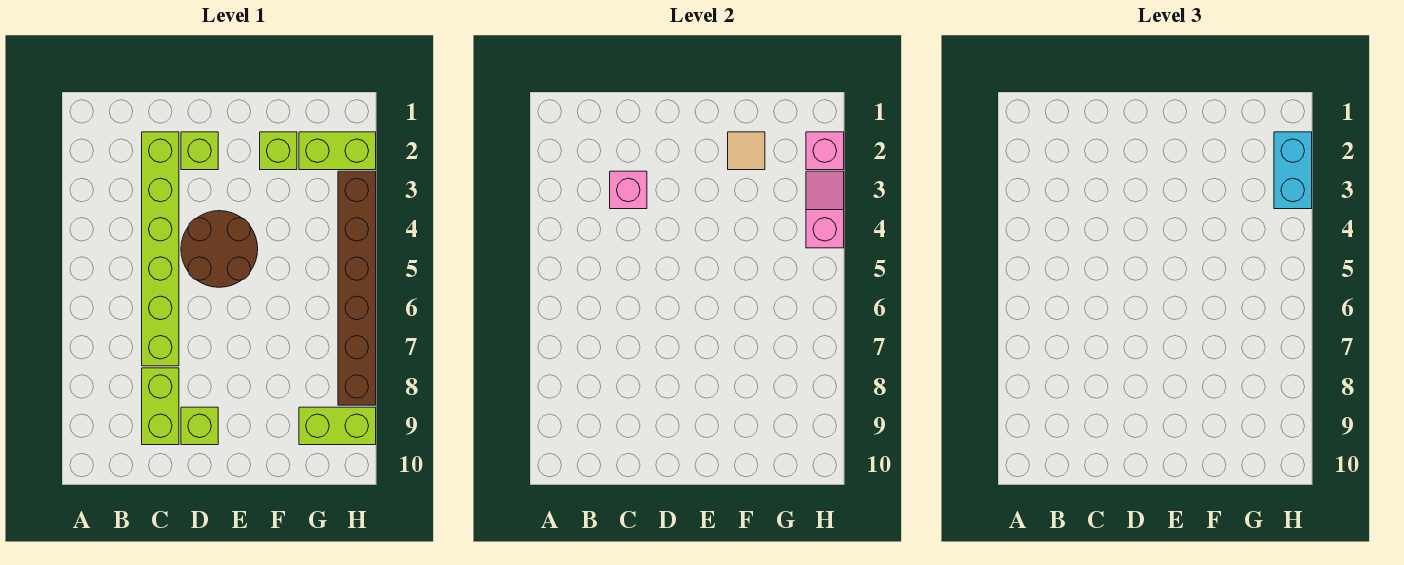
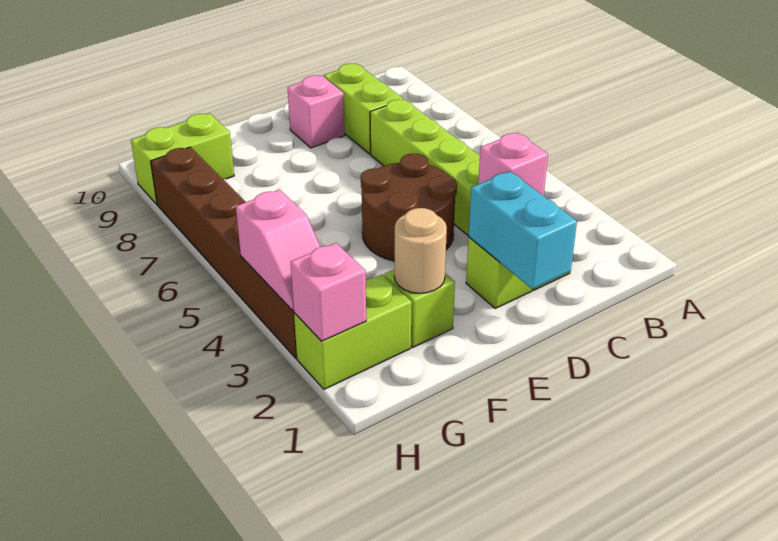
lime 1x1 brick [181,407,218,445] -> pink 1x1 brick [288,75,345,148]
tan 1x1 tile [728,132,765,170] -> tan 1x1 round brick [394,208,447,293]
cyan 1x2 brick [1274,132,1312,209] -> cyan 1x2 brick moved to [469,171,577,289]

